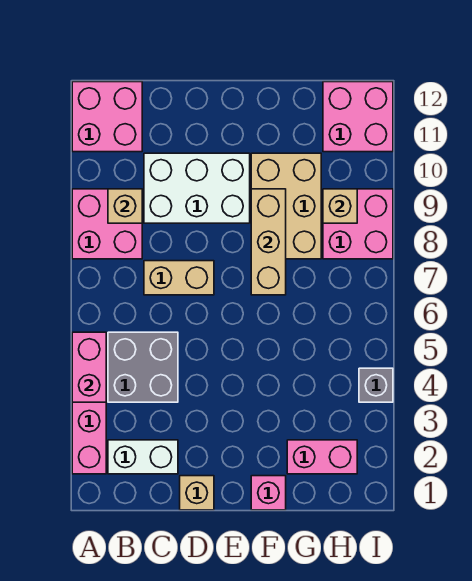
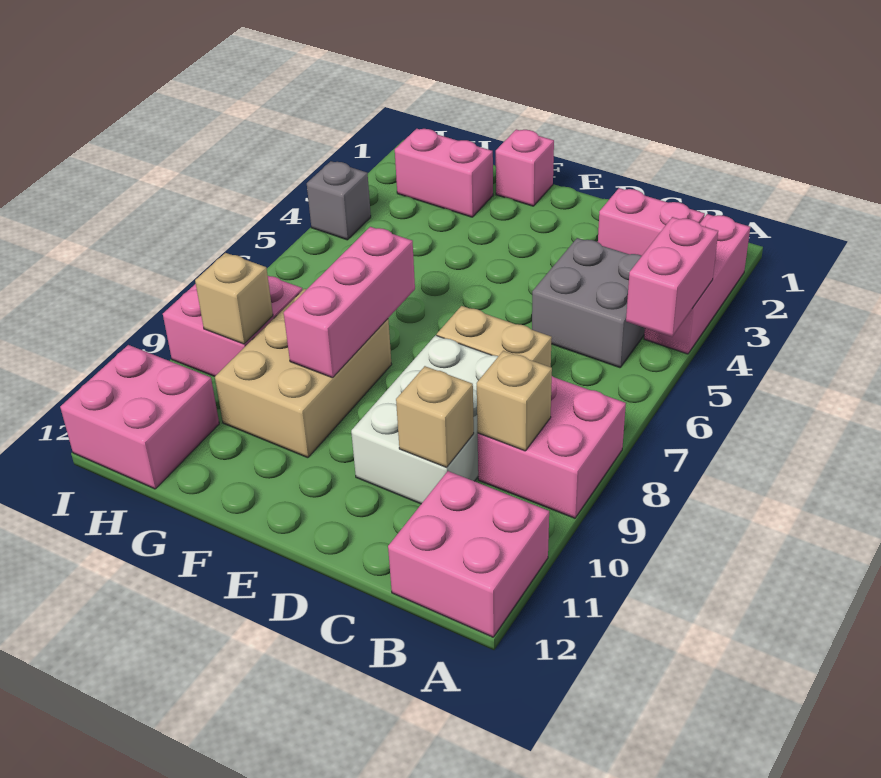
white 1x2 brick [108,440,178,474] -> pink 1x2 brick [597,188,705,256]
white 2x3 brick [144,153,250,223] -> white 2x3 brick turned to [351,335,498,504]
tan 1x1 brick [180,476,214,510] -> tan 1x1 brick moved to [396,366,474,467]
tan 1x3 brick [251,189,286,295] -> pink 1x3 brick [284,227,415,378]

